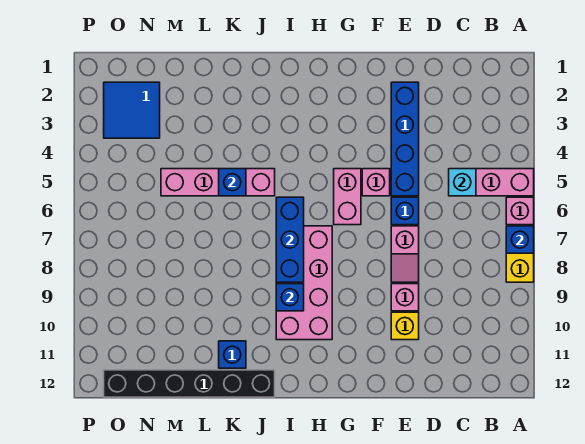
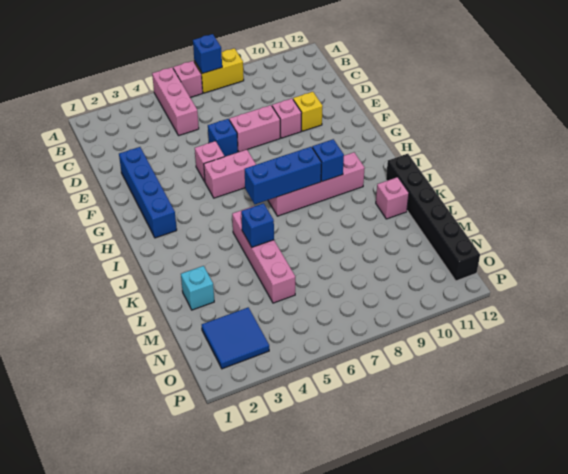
cyan 1x1 brick [449,169,476,196] -> cyan 1x1 brick moved to [181,266,214,310]
blue 1x4 brick [391,82,419,196] -> blue 1x4 brick turned to [119,147,177,238]
pink 1x2 slope [391,226,419,282] -> pink 1x2 brick [229,105,280,152]
pink 2x4 brick [276,226,332,340] -> pink 1x4 brick [268,152,365,216]
blue 1x1 brick [219,341,246,368] -> pink 1x1 brick [376,177,409,219]

